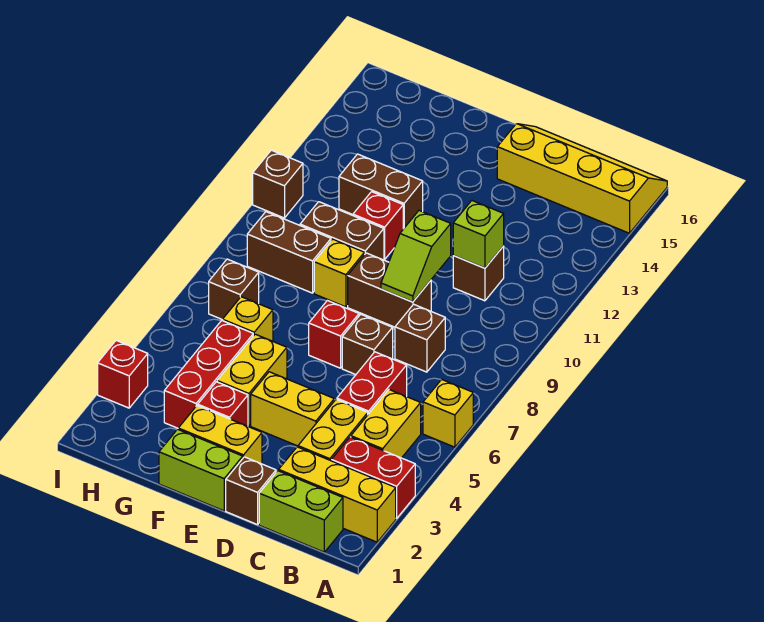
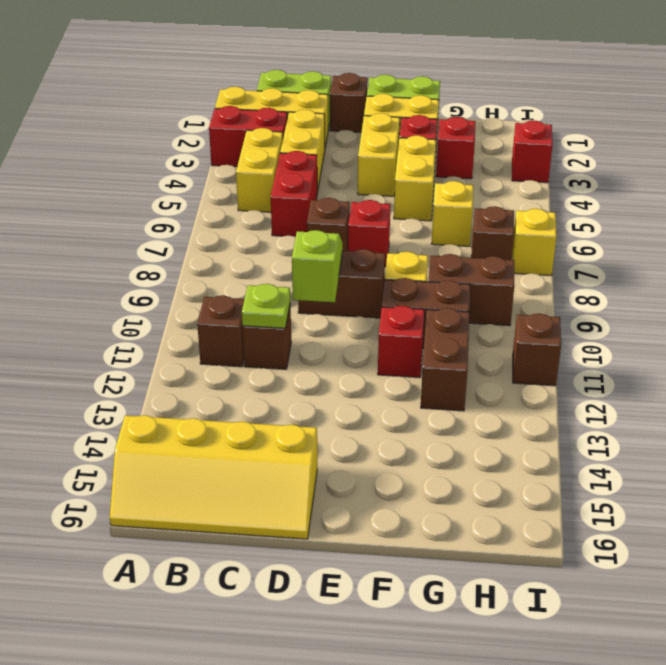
yellow 1x1 brick [423,379,473,447] -> yellow 1x1 brick moved to [512,209,557,275]
brown 1x1 brick [395,304,445,372] -> brown 1x1 brick moved to [197,295,244,367]
lime 1x1 brick [453,201,504,268] -> lime 1x1 plate [242,284,290,328]
yellow 1x2 brick [251,372,334,446] -> yellow 1x2 brick turned to [358,113,400,196]
brown 1x2 brick [339,154,423,229] -> brown 1x2 brick turned to [421,308,469,411]
red 1x3 brick [164,321,253,428] -> red 1x1 brick [436,117,475,179]

